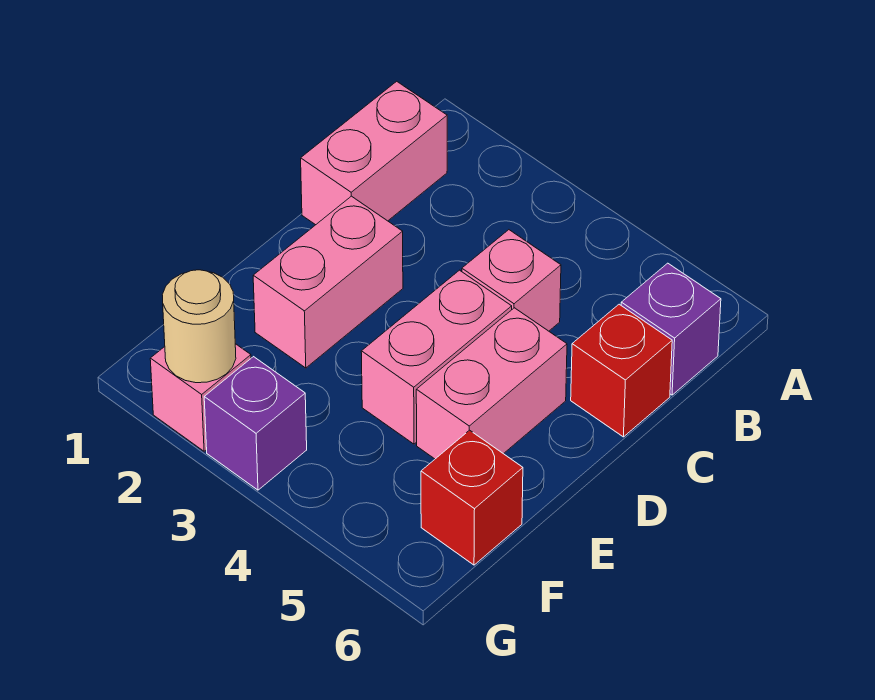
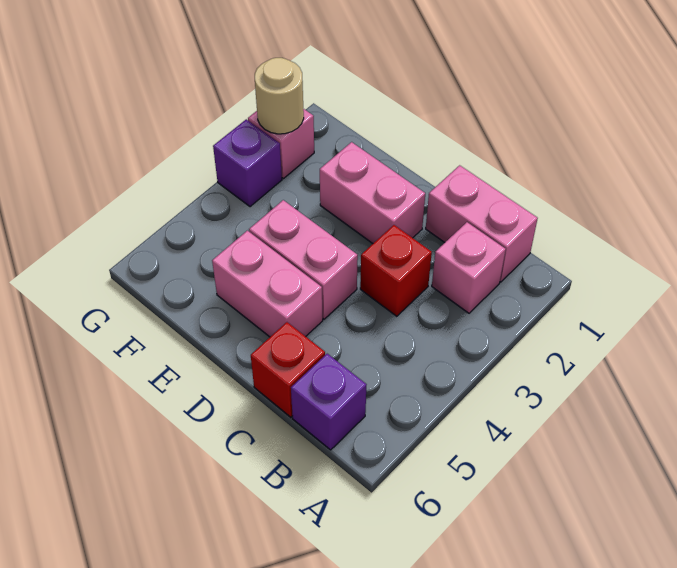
pink 1x1 brick [462,230,561,331] -> pink 1x1 brick moved to [432,222,506,313]
red 1x1 brick [421,430,523,565] -> red 1x1 brick moved to [360,225,432,316]

